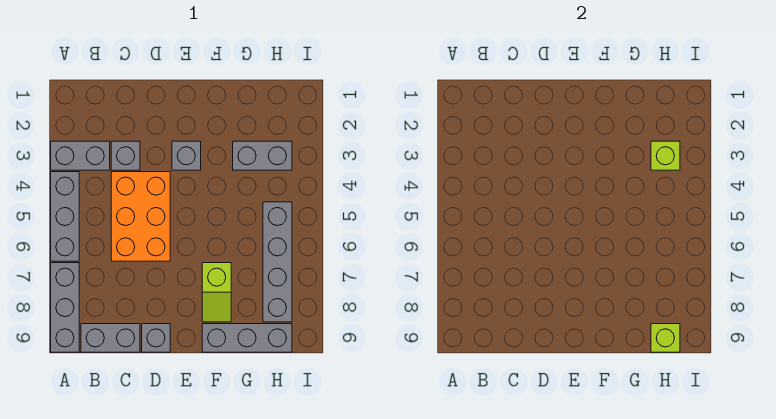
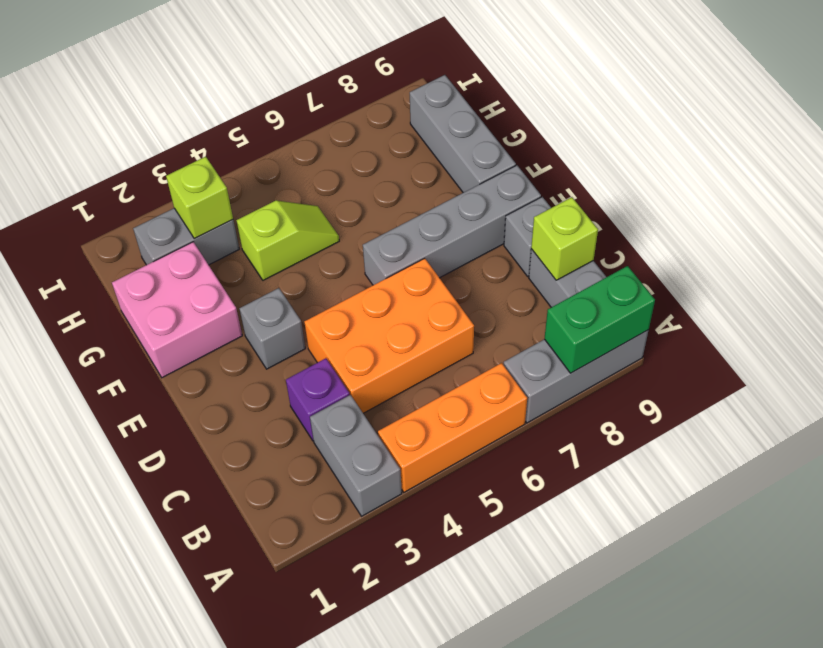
grey 1x3 brick [51,172,79,261] -> orange 1x3 brick [378,363,527,492]
none -> green 1x2 brick [544,266,655,373]
grey 1x1 brick [111,141,140,170] -> purple 1x1 brick [286,358,350,441]
none -> pink 2x2 brick [112,242,242,378]
lime 1x2 slope [202,263,231,322] -> lime 1x2 slope moved to [236,200,339,280]
grey 1x2 brick [233,141,292,170] -> grey 1x2 brick turned to [133,208,239,265]
grey 1x4 brick [263,202,292,322] -> grey 1x4 brick moved to [363,165,541,285]
lime 1x1 brick [651,324,680,352] -> lime 1x1 brick moved to [531,197,598,280]

